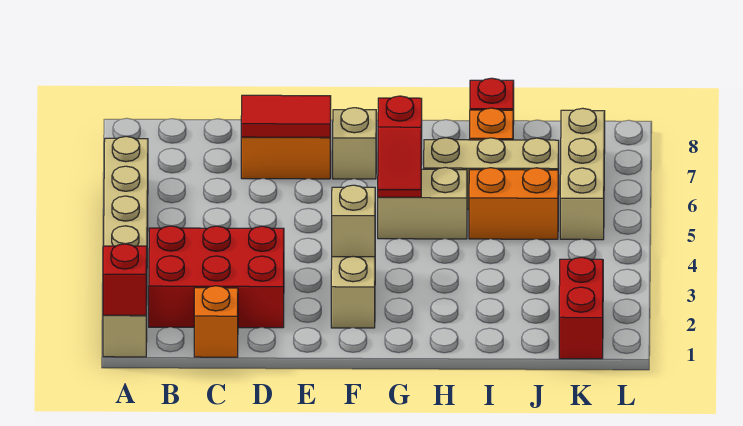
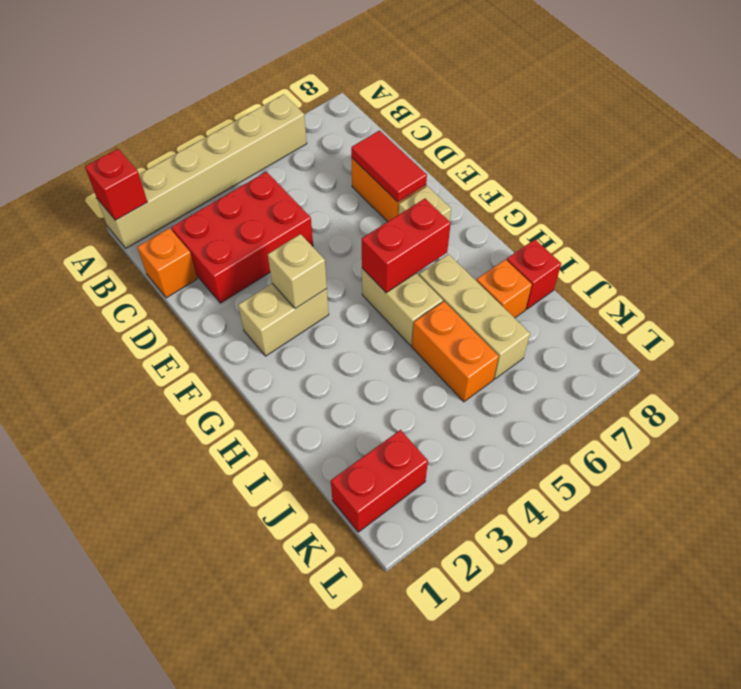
red 2x3 brick [149,226,284,328] -> red 2x3 brick turned to [171,172,313,303]
red 1x2 slope [378,96,422,197] -> red 1x2 brick [362,199,451,293]
tan 1x3 brick [560,108,605,240] -> none

